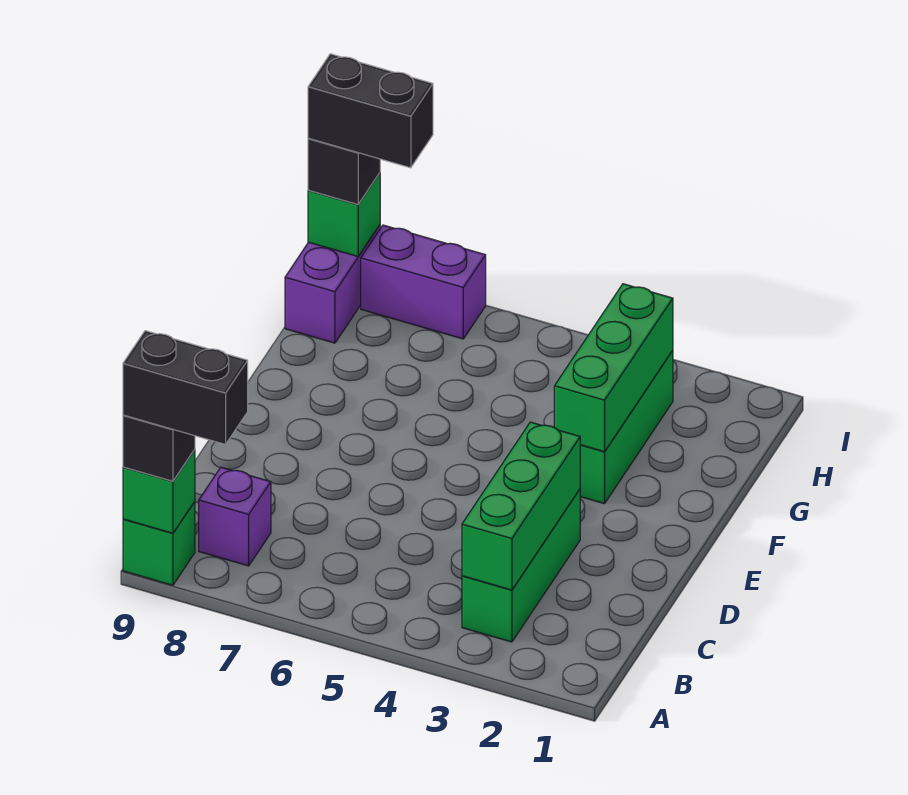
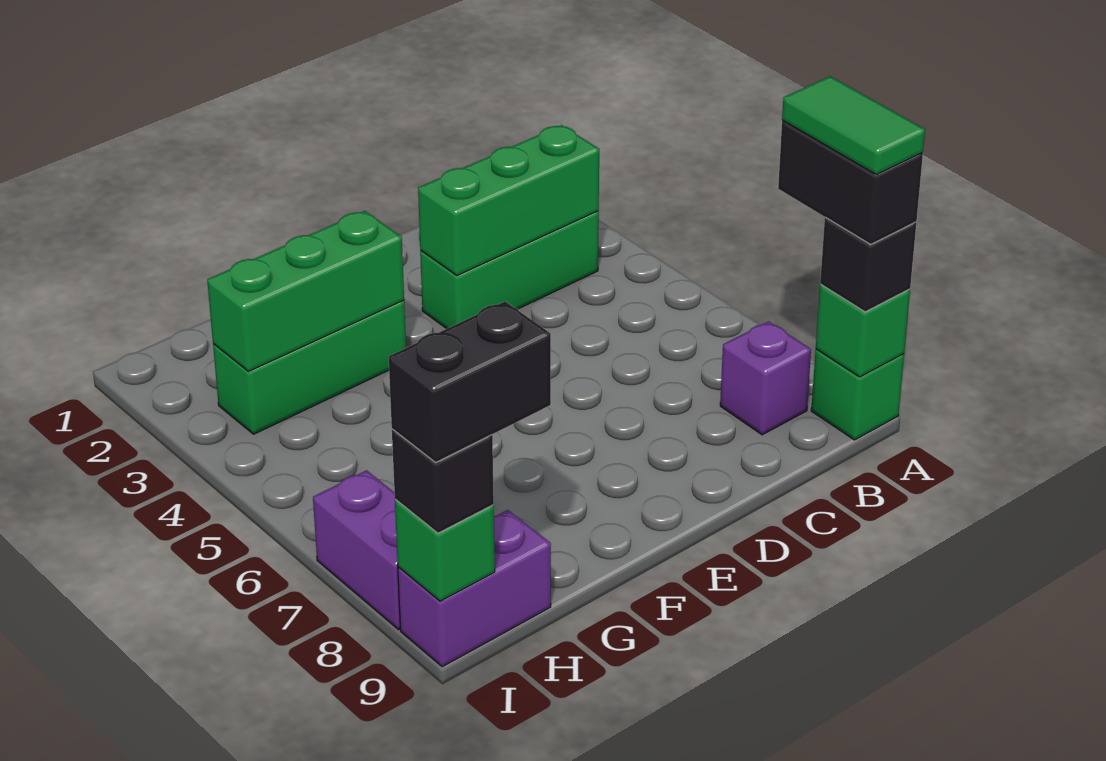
none -> green 1x2 tile [782,76,925,175]
black 1x2 brick [308,54,433,168] -> black 1x2 brick turned to [389,302,551,462]

